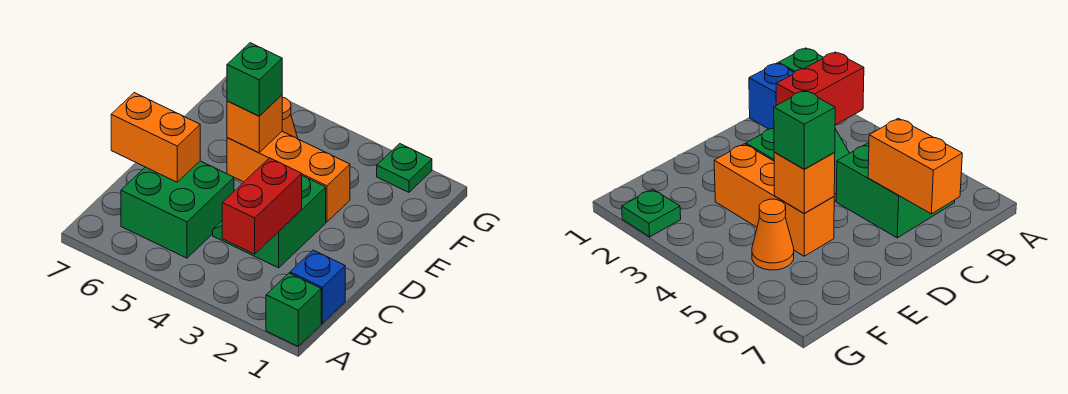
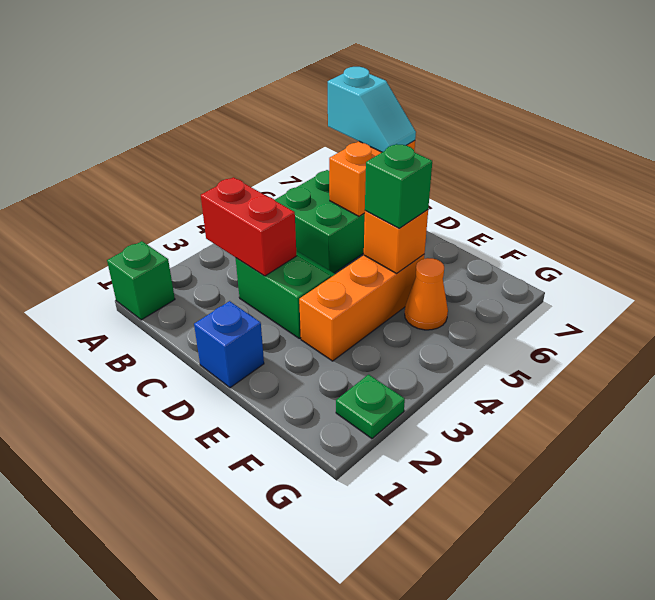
blue 1x1 brick [290,250,345,323] -> blue 1x1 brick moved to [194,301,264,388]
none -> cyan 1x2 slope [328,67,416,152]

